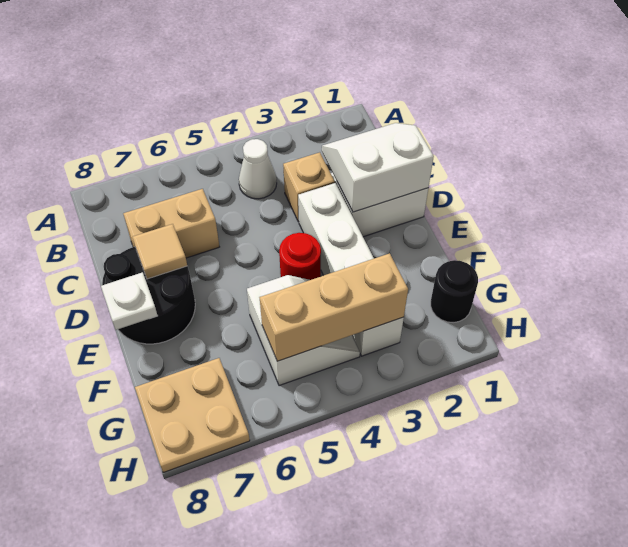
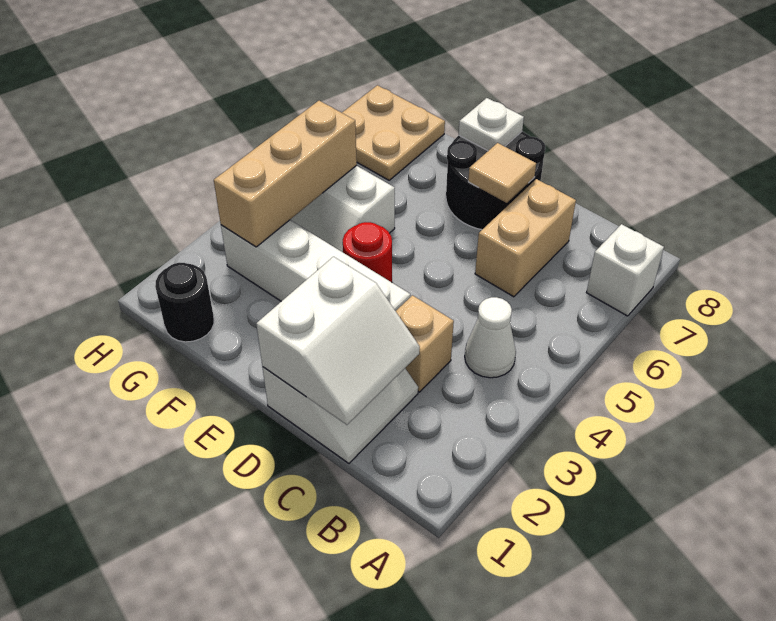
none -> white 1x1 brick [587,224,664,316]

